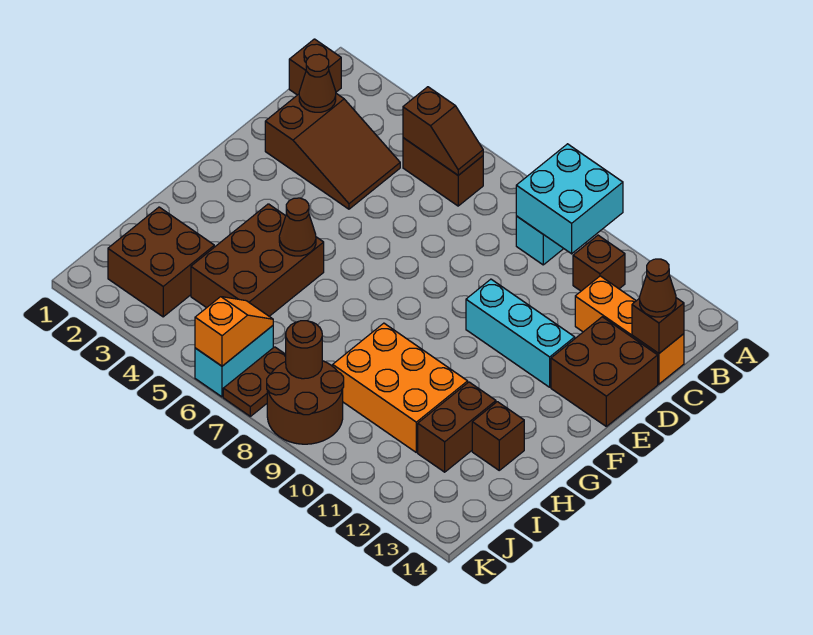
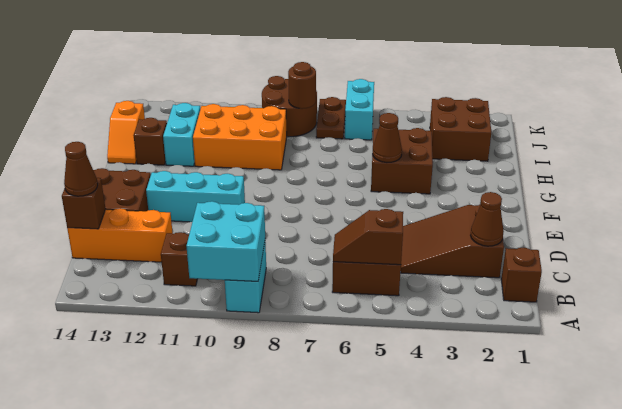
brown 2x3 brick [191,204,324,316] -> brown 2x2 brick [371,128,433,194]
brown 1x2 brick [418,382,496,472] -> cyan 1x2 brick [163,103,200,166]
orange 1x2 slope [195,297,273,366] -> orange 1x2 slope moved to [107,101,145,164]

